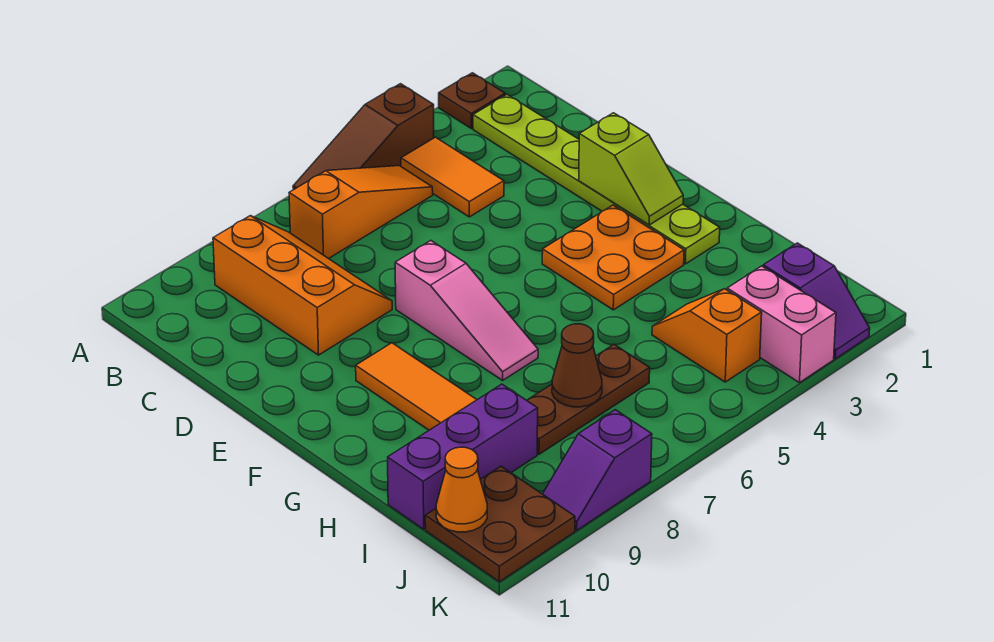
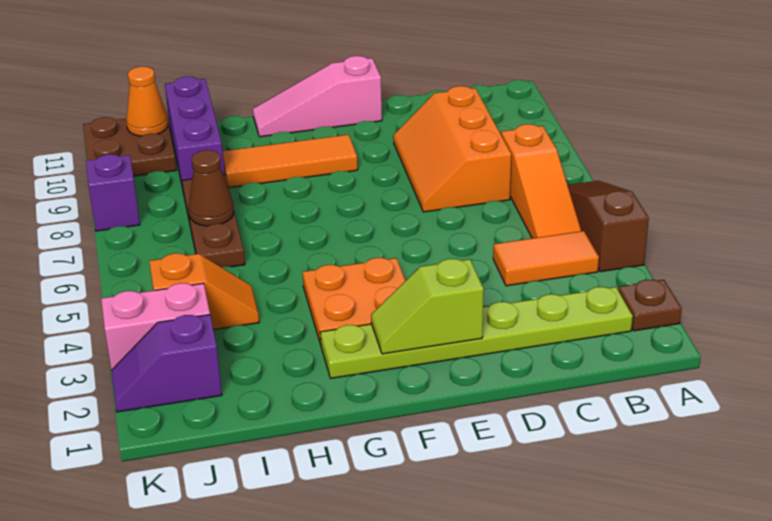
orange 2x3 slope [213,216,392,355] -> orange 2x3 slope turned to [393,86,511,212]
pink 1x3 slope [395,241,538,380] -> pink 1x3 slope moved to [253,56,382,137]

